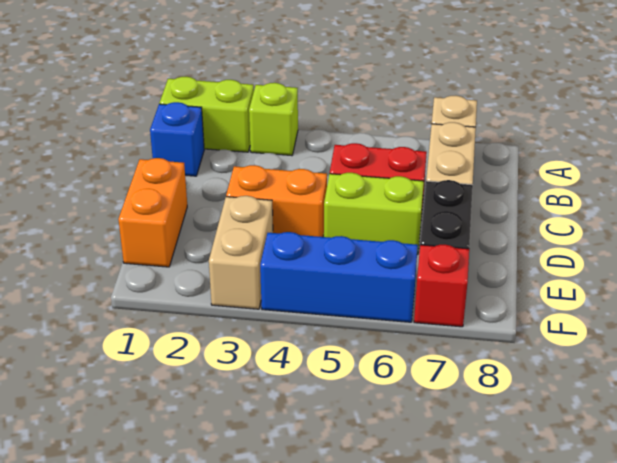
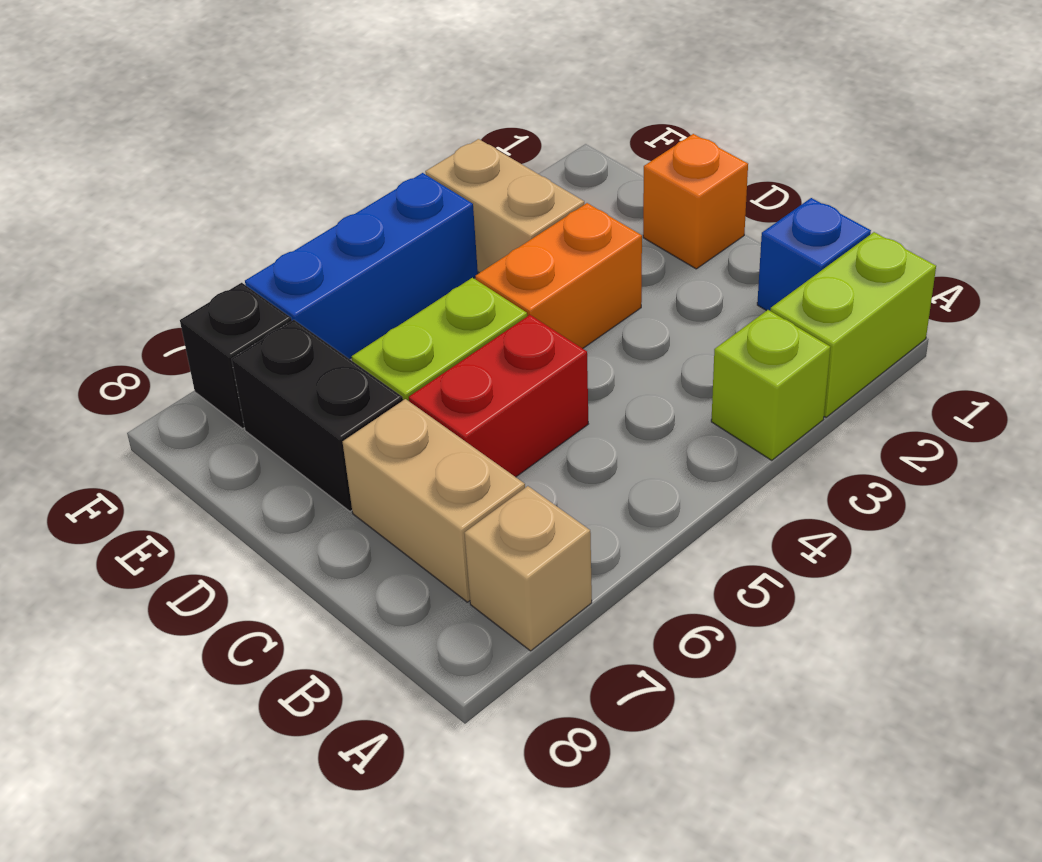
orange 1x2 brick [118,158,187,267] -> orange 1x1 brick [643,134,748,269]
red 1x1 brick [414,245,469,327] -> black 1x1 brick [180,283,292,428]

